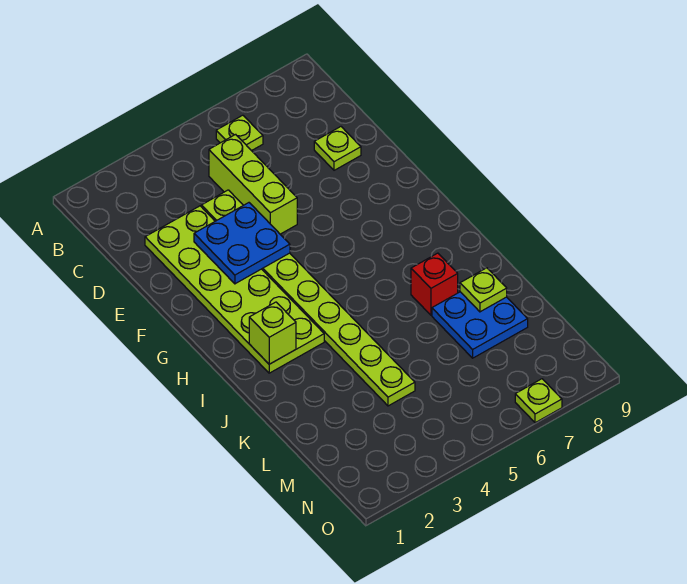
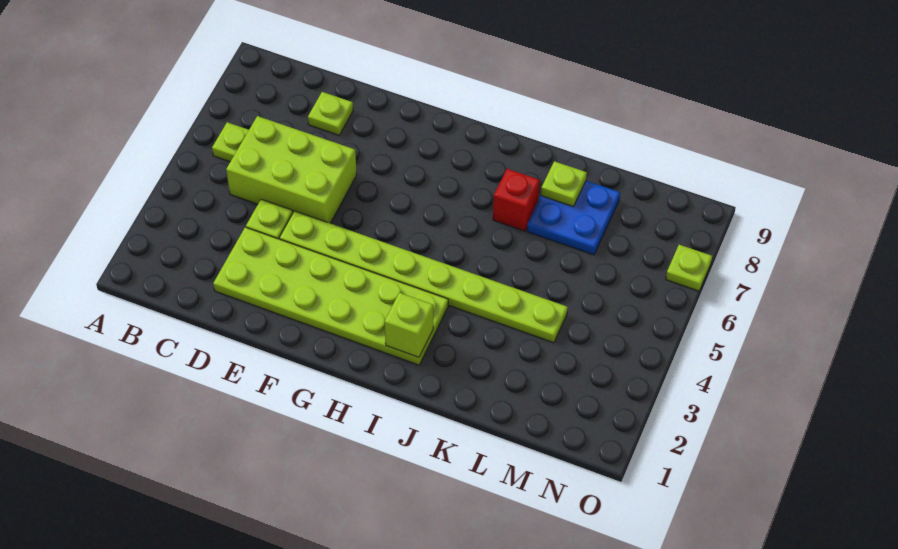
lime 1x3 brick [209,134,297,234] -> lime 2x3 brick [226,116,357,223]
blue 2x2 plate [194,203,290,284] -> none

